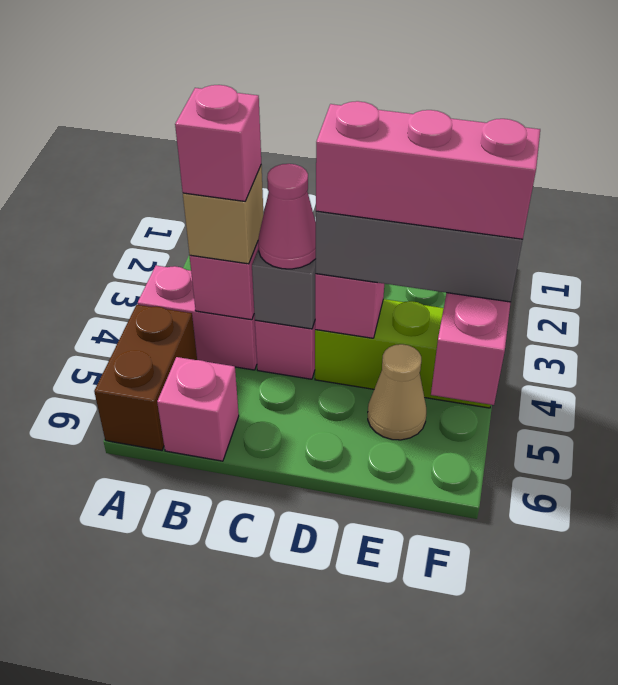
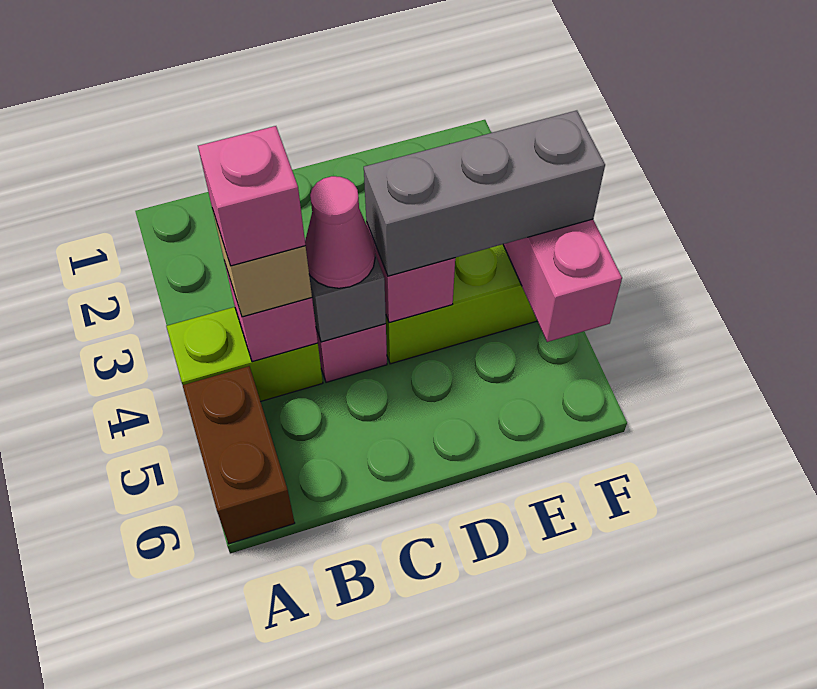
pink 1x2 brick [138,266,257,370] -> lime 1x2 brick [166,307,323,401]
pink 1x1 brick [157,357,239,461] -> none
pink 1x3 brick [316,101,540,239] -> none
tan 1x1 cone [368,344,426,440] -> none

